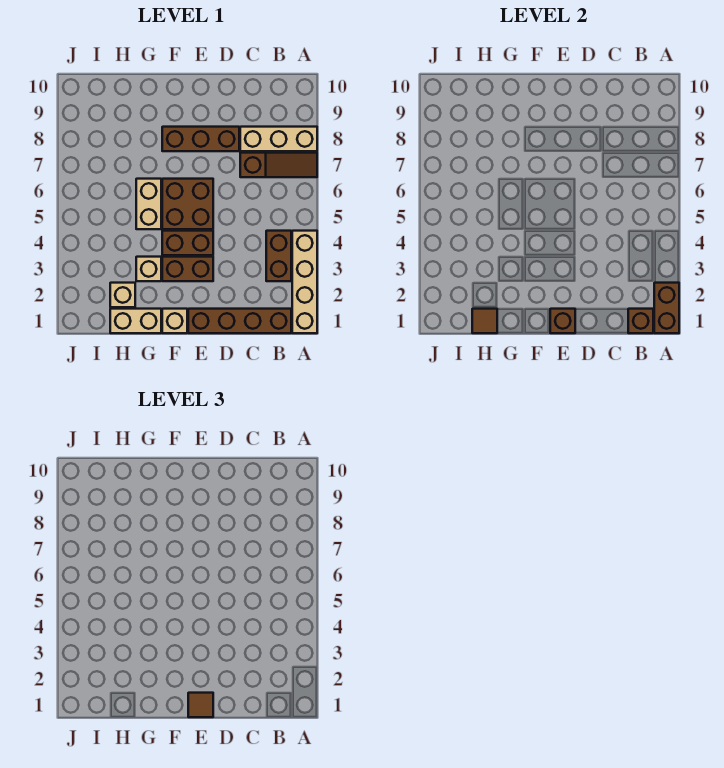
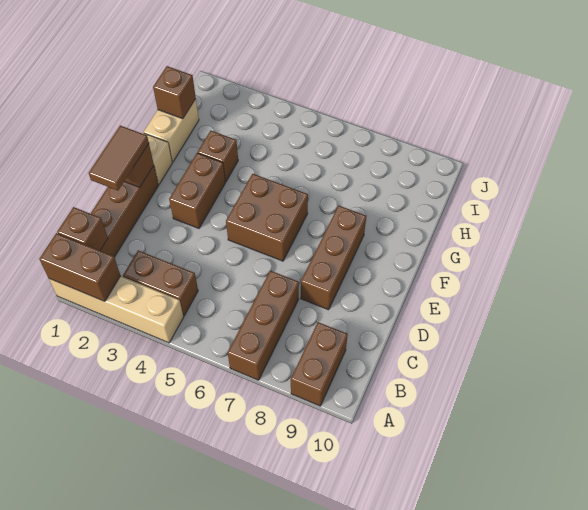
brown 1x3 slope [240,153,317,177] -> brown 1x3 brick [228,270,299,380]
tan 1x3 brick [240,127,317,151] -> none
brown 1x1 tile [188,693,213,717] -> brown 1x2 tile [89,126,149,190]
brown 1x2 brick [162,231,213,255] -> brown 1x2 brick moved to [291,322,348,406]
tan 1x1 brick [136,257,161,281] -> brown 1x1 brick [198,131,238,182]
tan 1x2 brick [136,179,161,229] -> none
brown 1x1 tile [472,309,497,333] -> brown 1x1 brick [153,66,196,119]
tan 1x1 brick [110,283,135,307] -> none

